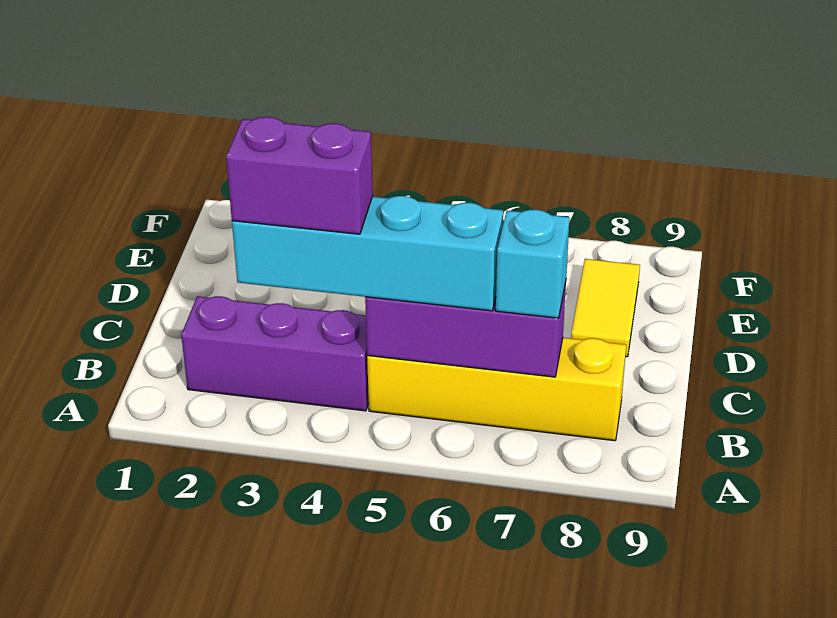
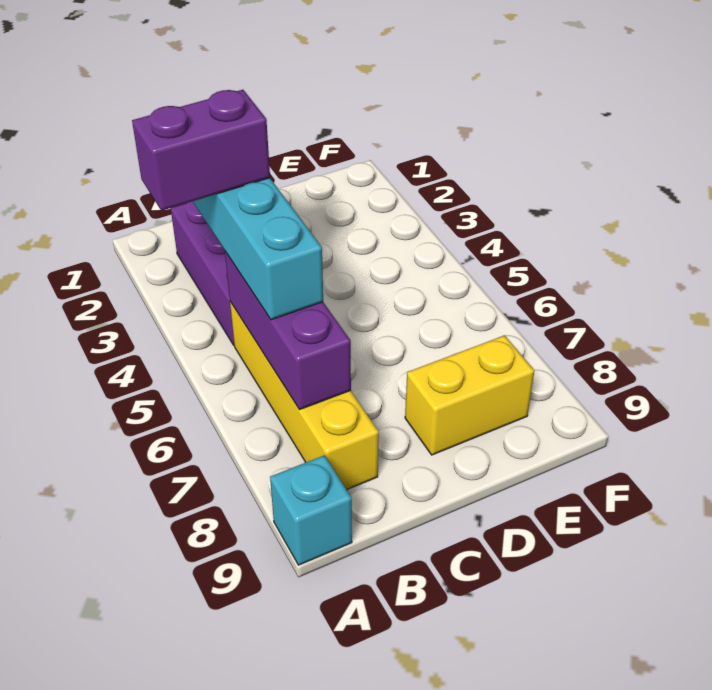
purple 1x2 brick [226,117,373,234] -> purple 1x2 brick turned to [132,90,270,211]
cyan 1x1 brick [496,210,570,318] -> cyan 1x1 brick moved to [270,455,352,565]
yellow 1x2 tile [571,259,640,357] -> yellow 1x2 brick [405,335,534,455]

